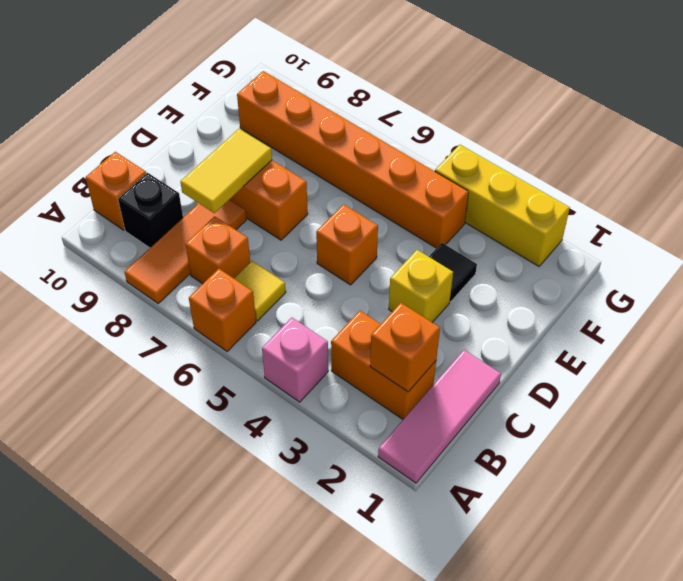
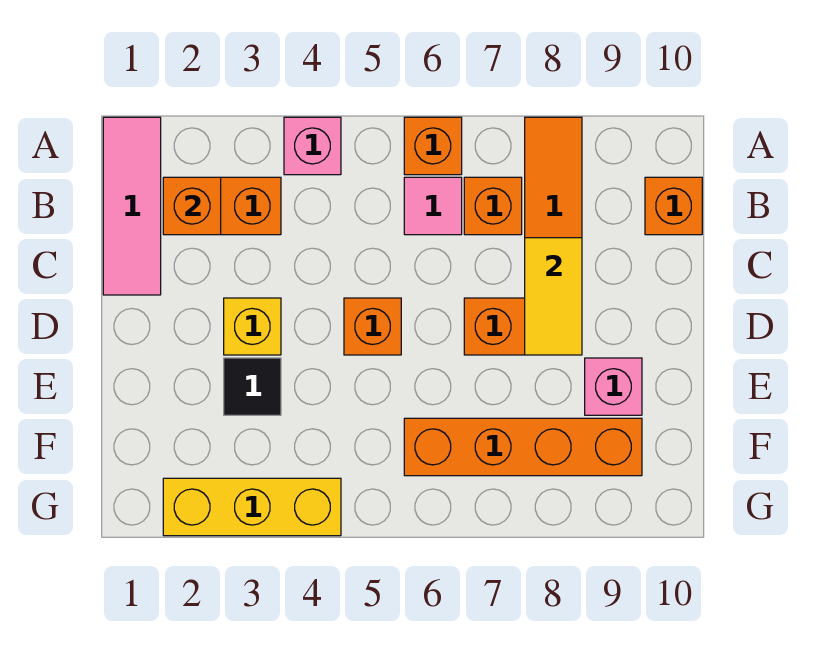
yellow 1x1 tile [234,261,286,321] -> pink 1x1 tile [404,177,462,235]
black 1x1 brick [118,173,183,248] -> none
none -> pink 1x1 brick [585,358,642,415]
orange 1x6 brick [237,71,469,248] -> orange 1x4 brick [404,418,642,476]

